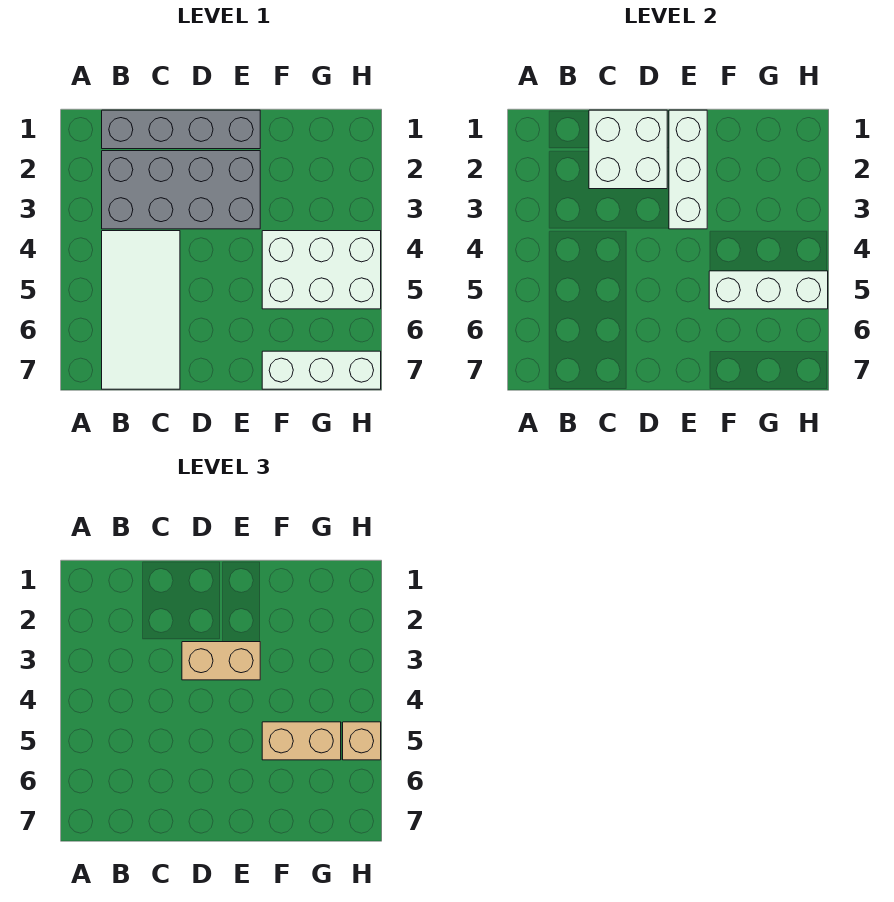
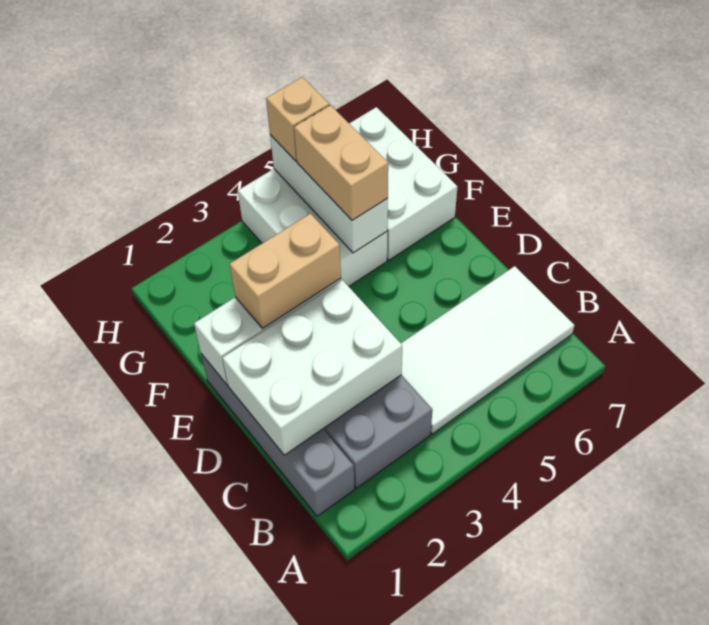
white 2x2 brick [589,110,667,189] -> white 2x3 brick [222,280,402,455]
tan 1x2 brick [182,642,260,680] -> tan 1x2 brick turned to [229,214,341,328]
white 1x3 brick [262,351,381,389] -> white 2x3 brick [349,107,458,260]

